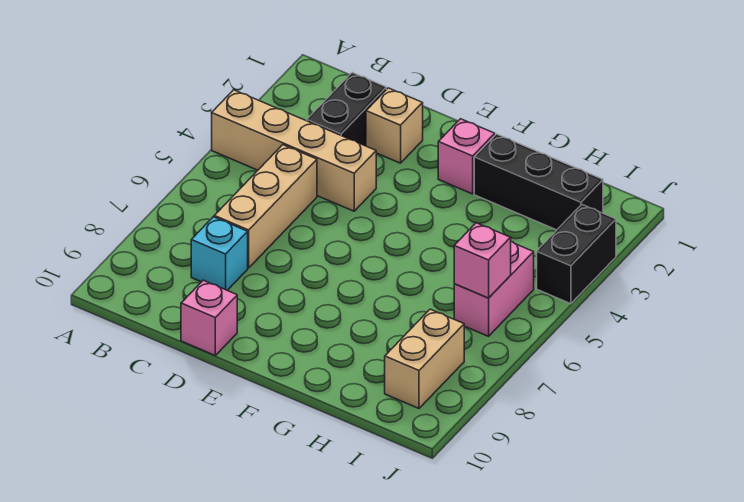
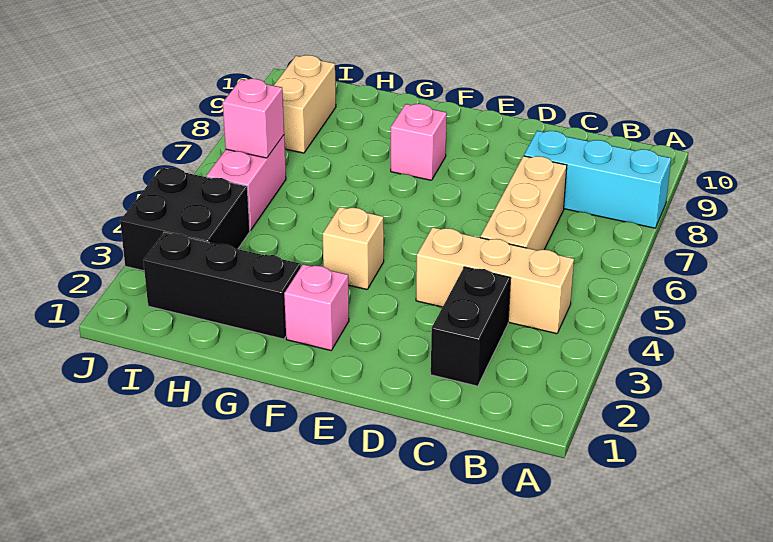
tan 1x4 brick [212,90,376,211] -> tan 1x3 brick [416,227,574,334]
cyan 1x1 brick [191,217,248,290] -> cyan 1x3 brick [524,131,671,228]
tan 1x1 brick [366,88,423,163] -> tan 1x1 brick moved to [323,207,384,289]
pink 1x1 brick [181,280,237,355] -> pink 1x1 brick moved to [391,104,447,180]
black 1x2 brick [537,205,616,304] -> black 2x2 brick [120,168,250,271]

